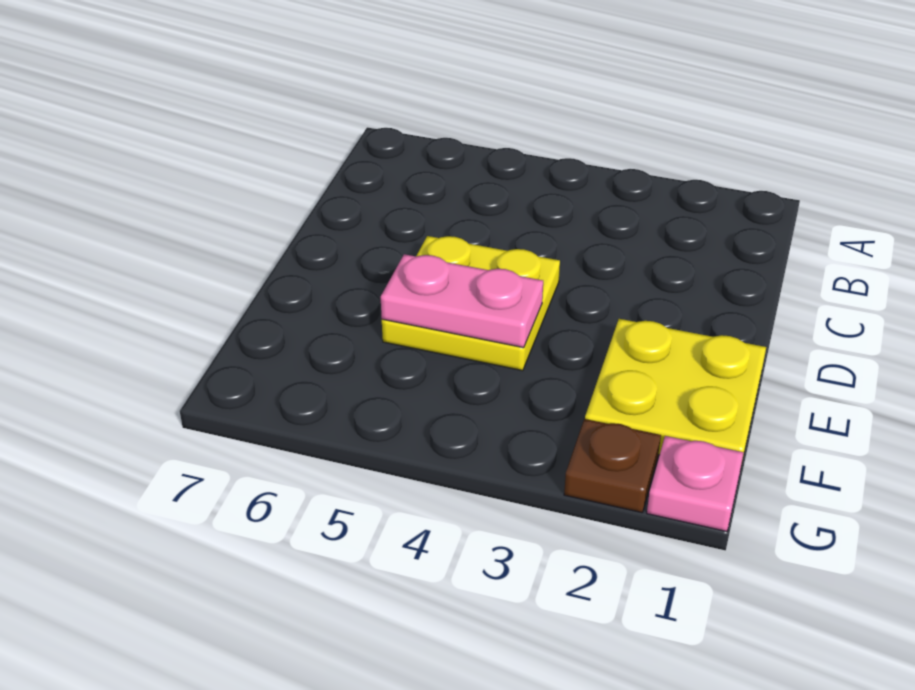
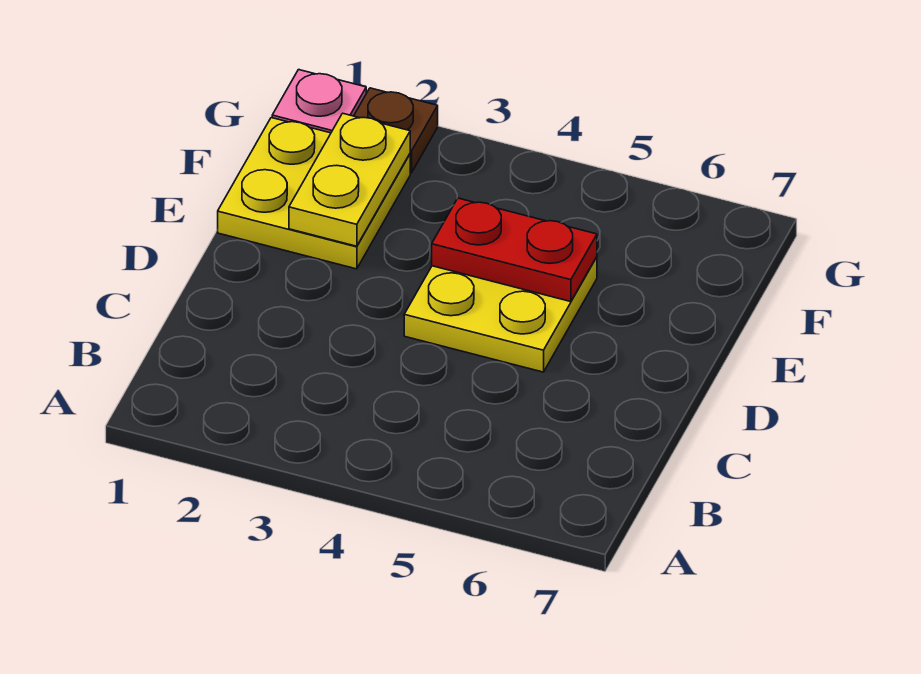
none -> yellow 1x2 plate [289,113,410,246]
pink 1x2 plate [381,254,543,348] -> red 1x2 plate [432,198,597,302]

